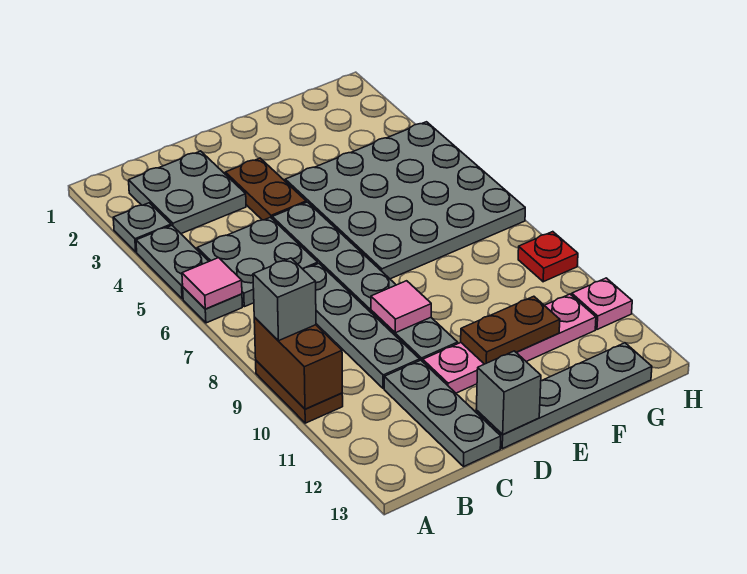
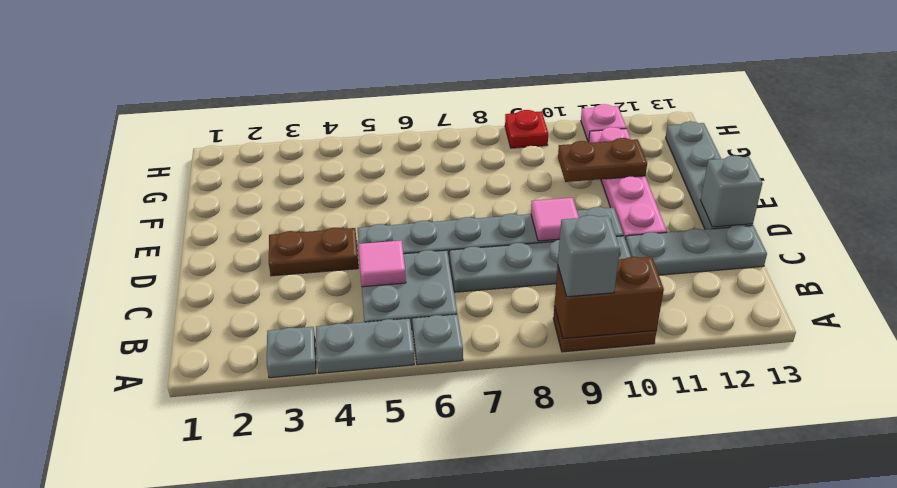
pink 1x1 tile [182,258,242,309] -> pink 1x1 tile moved to [358,240,406,287]
grey 2x2 plate [129,151,246,234] -> none
grey 4x4 plate [285,122,525,279] -> none
brown 1x2 plate [461,296,560,364] -> brown 1x2 plate turned to [558,138,647,182]

